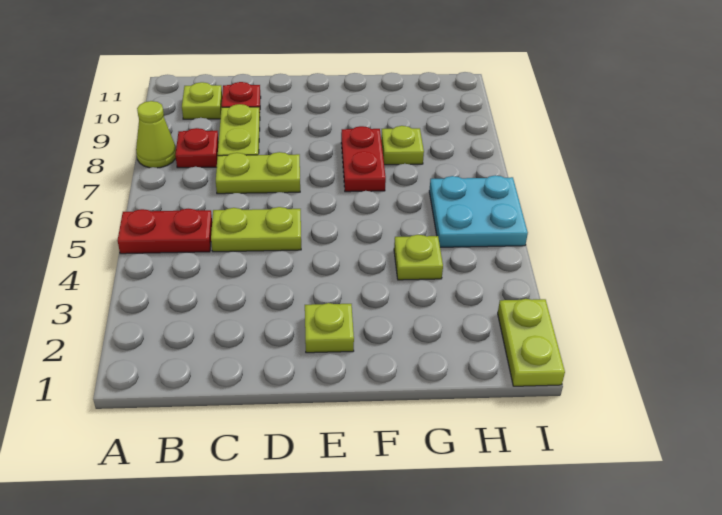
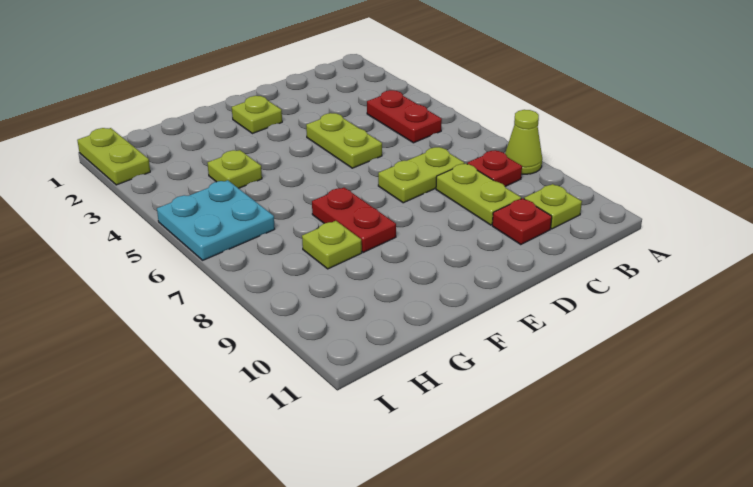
red 1x2 plate [118,209,212,254] -> red 1x2 plate turned to [367,90,442,143]
lime 1x2 plate [211,207,301,252] -> lime 1x2 plate turned to [306,113,382,168]

